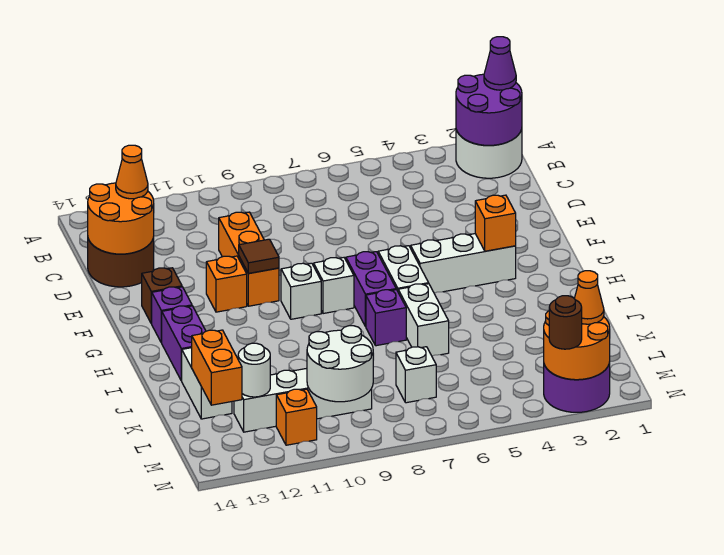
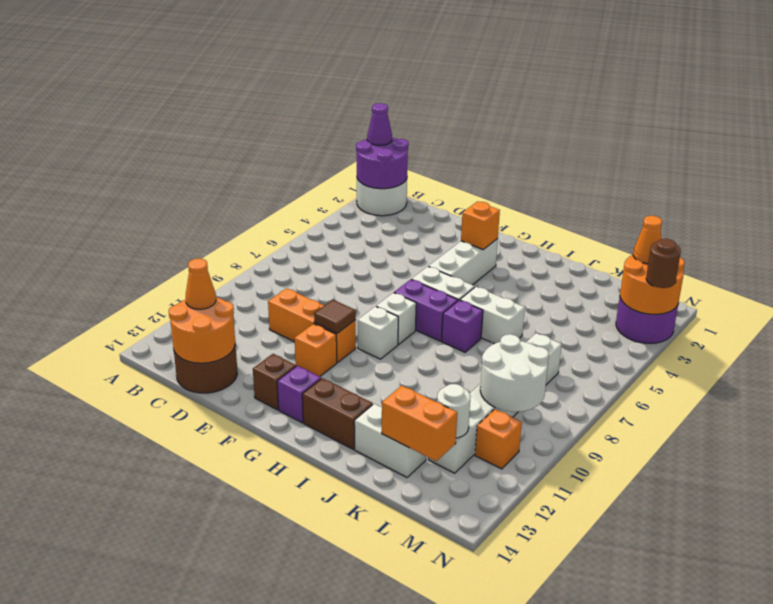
purple 1x2 brick [162,306,206,381] -> brown 1x2 brick [302,378,373,449]

